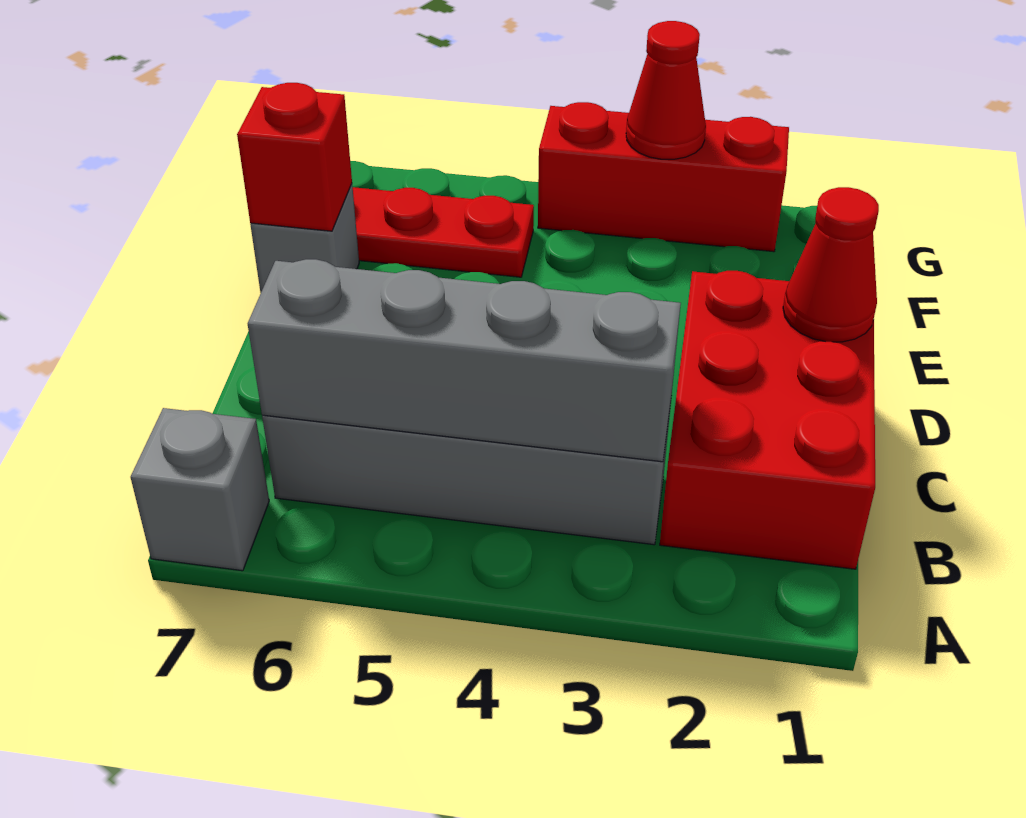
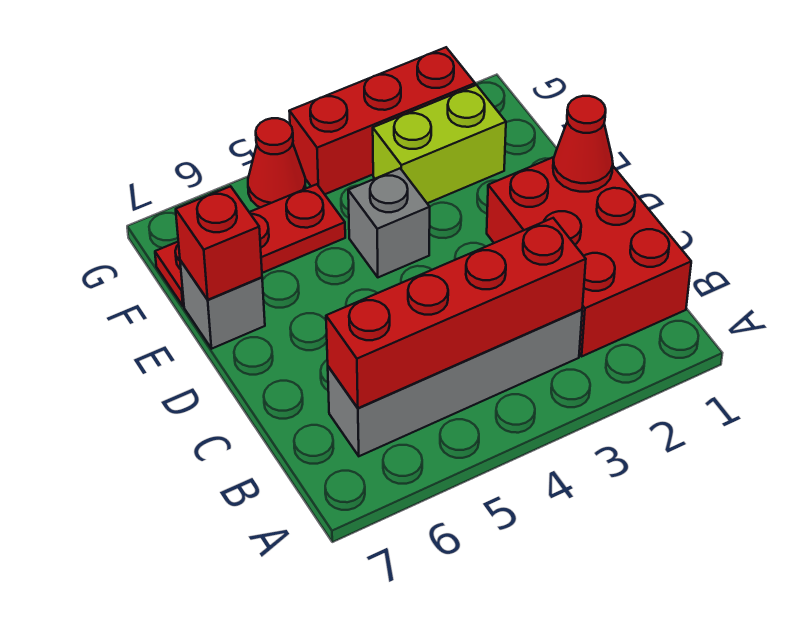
grey 1x1 brick [131,408,269,571] -> grey 1x1 brick moved to [348,169,430,277]
grey 1x4 brick [248,259,681,462] -> red 1x4 brick [326,218,586,408]
none -> lime 1x2 brick [373,85,506,203]
red 1x1 cone [626,21,706,159] -> red 1x1 cone moved to [248,118,306,207]

